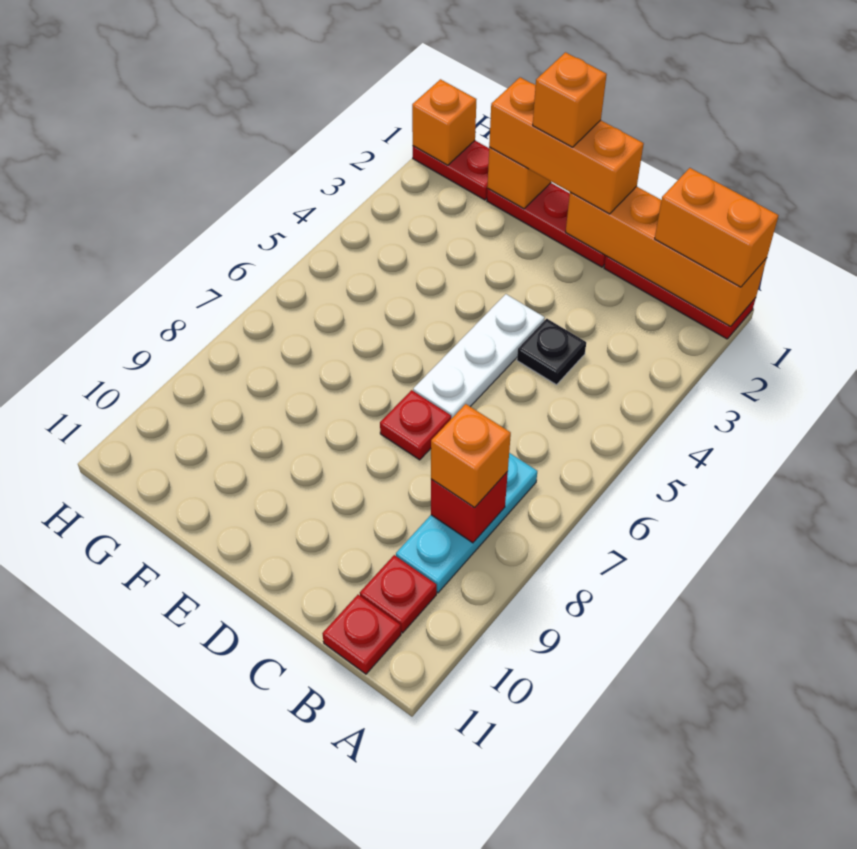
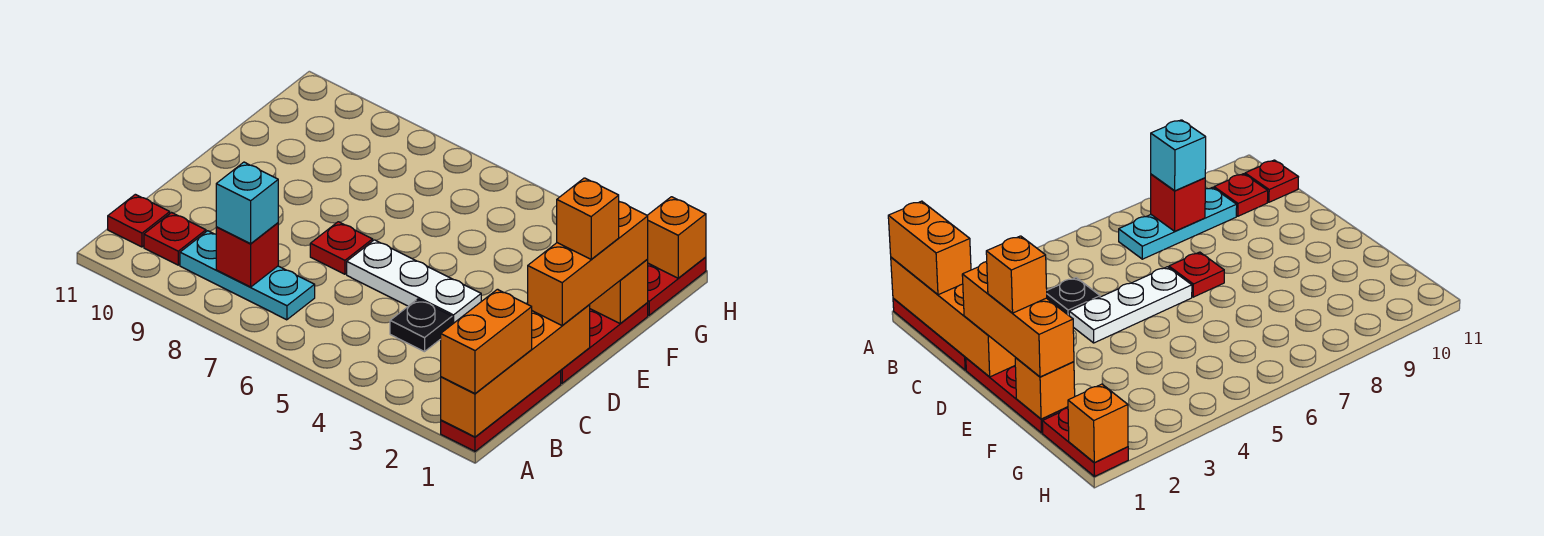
orange 1x1 brick [431,404,511,508] -> cyan 1x1 brick [216,162,278,244]

